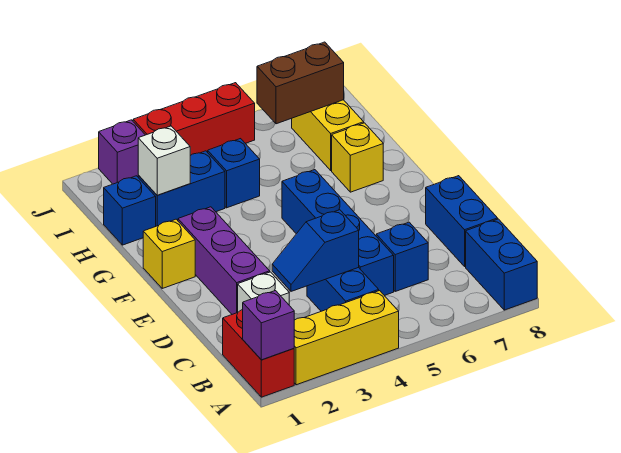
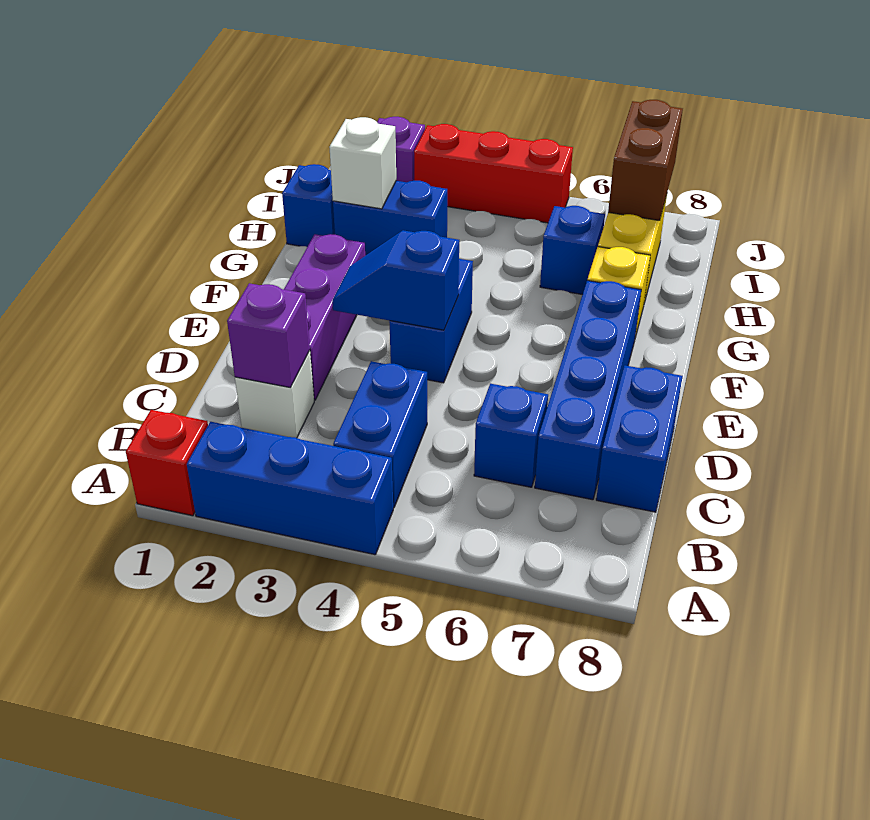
red 1x2 brick [223,309,294,397] -> red 1x1 brick [126,410,208,516]
purple 1x1 brick [243,291,294,360] -> purple 1x1 brick moved to [227,283,310,387]
yellow 1x3 brick [294,291,399,385] -> blue 1x3 brick [187,422,393,555]
blue 1x2 brick [466,219,537,310] -> blue 1x2 brick moved to [389,259,473,383]
blue 1x2 slope [272,210,359,291] -> blue 1x2 slope moved to [332,230,459,330]
blue 1x4 brick [282,170,394,296] -> blue 1x4 brick moved to [535,280,641,500]
yellow 1x1 brick [143,219,195,288] -> none
blue 1x1 brick [208,139,260,208] -> blue 1x1 brick moved to [540,206,605,295]
brown 1x2 brick [257,42,344,124] -> brown 1x2 brick turned to [608,100,683,221]

